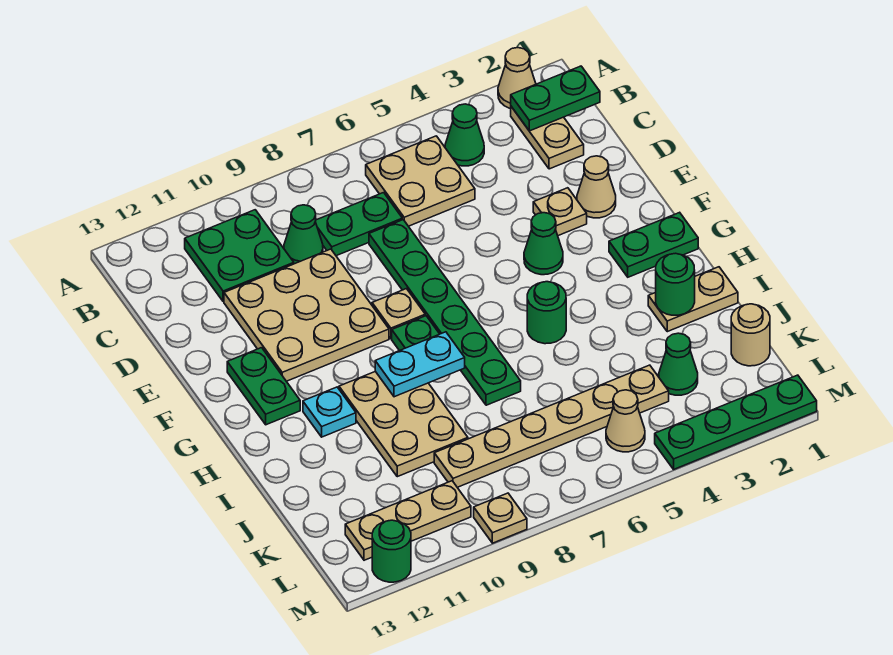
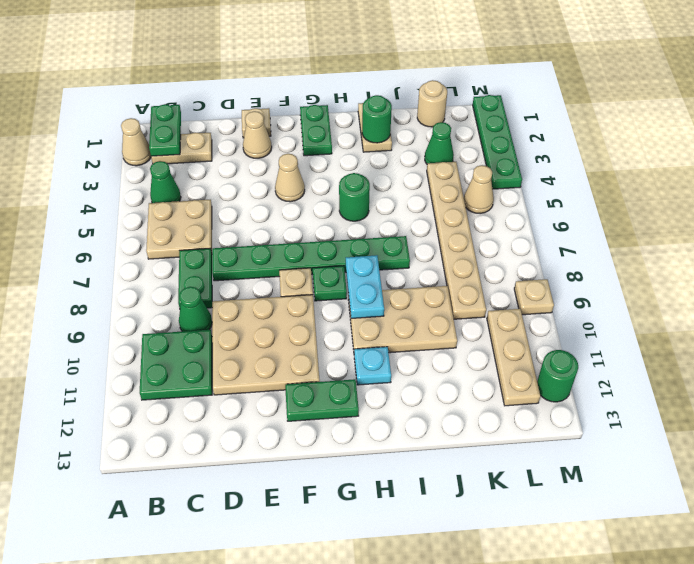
tan 1x1 plate [533,188,587,236] -> tan 1x1 plate moved to [242,108,271,138]
green 1x1 cone [524,213,563,275] -> tan 1x1 cone [275,154,305,202]

